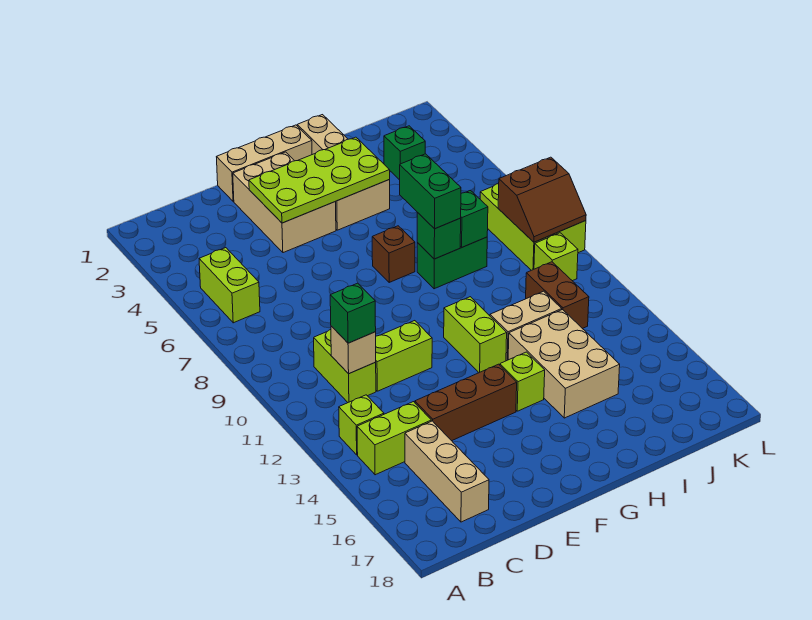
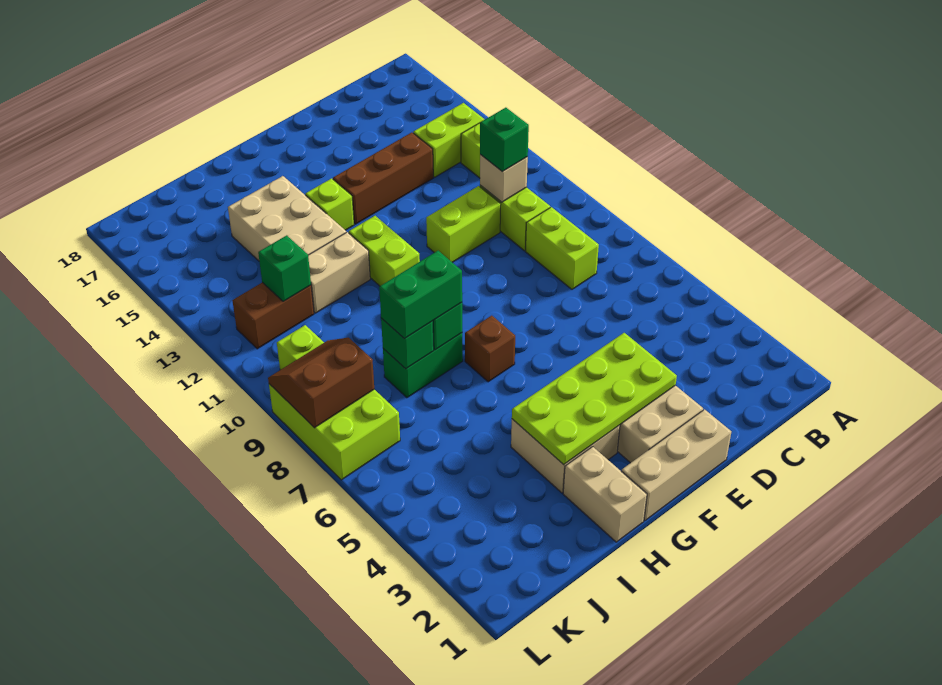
lime 1x2 brick [199,248,260,323] -> lime 1x2 brick moved to [525,207,599,289]
tan 1x3 brick [405,421,489,522] -> none
green 1x2 brick [400,154,461,229] -> green 1x2 brick turned to [379,251,462,339]
green 1x1 brick [384,126,425,180] -> green 1x1 brick moved to [258,235,311,302]
brown 1x2 brick [526,262,589,329] -> brown 1x2 brick turned to [232,282,314,349]

